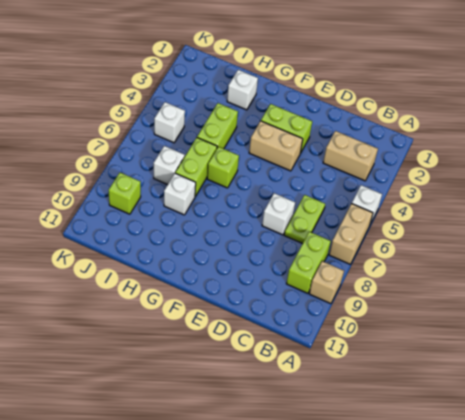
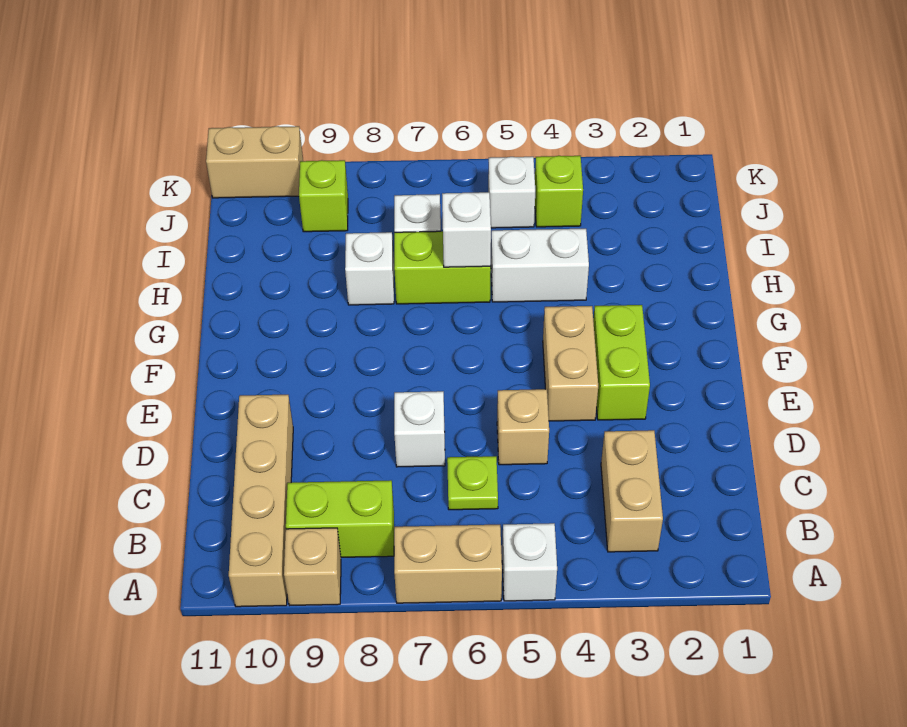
none -> tan 1x4 brick [229,395,293,607]
lime 1x2 plate [284,195,325,244] -> lime 1x1 plate [447,456,498,510]
none -> tan 1x1 brick [497,389,549,465]
lime 1x1 brick [207,147,239,188] -> lime 1x1 brick moved to [535,156,583,227]
white 1x1 brick [227,70,258,110] -> white 1x1 brick moved to [442,192,491,267]
lime 1x2 brick [197,103,238,149] -> white 1x2 brick [491,229,589,302]
none -> tan 1x2 brick [206,126,303,198]

